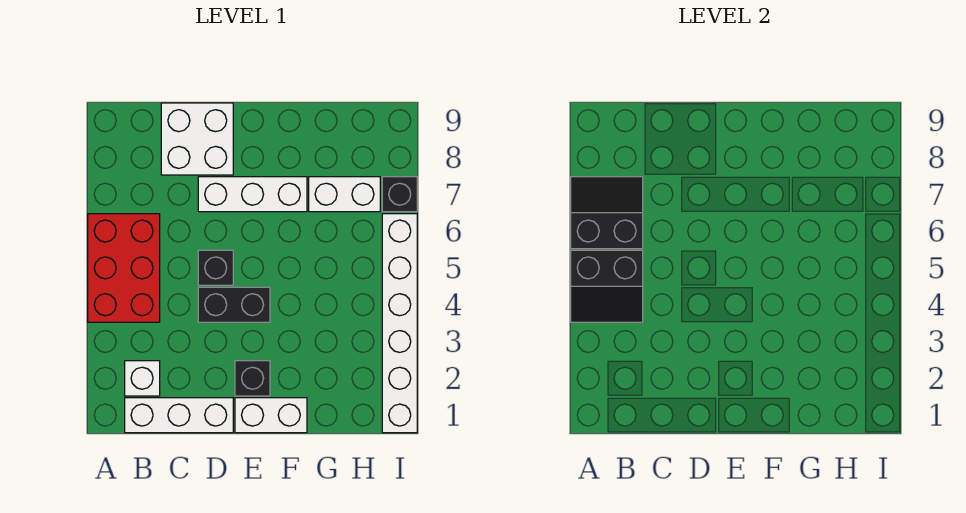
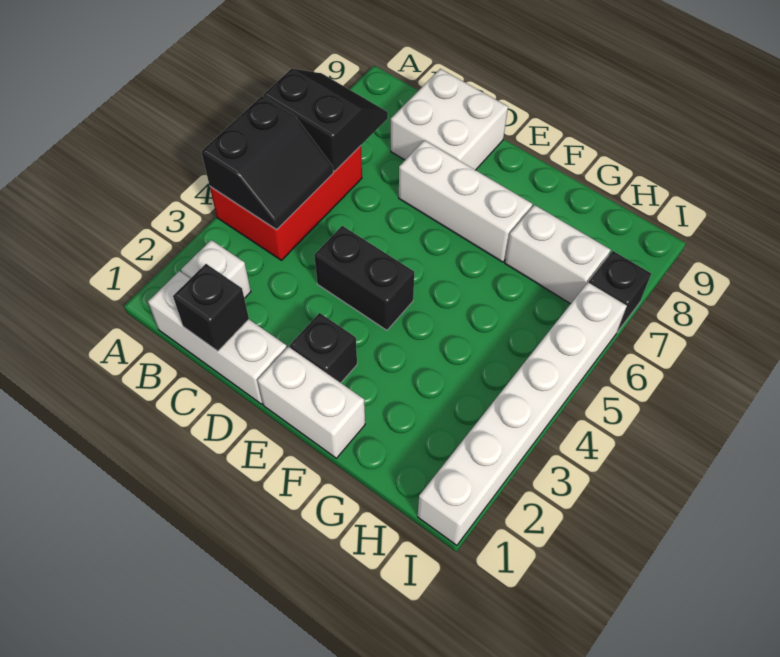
black 2x2 slope [571,250,643,322] -> black 2x2 slope turned to [201,96,333,230]
black 1x1 brick [198,250,233,285] -> black 1x1 brick moved to [173,264,249,351]

